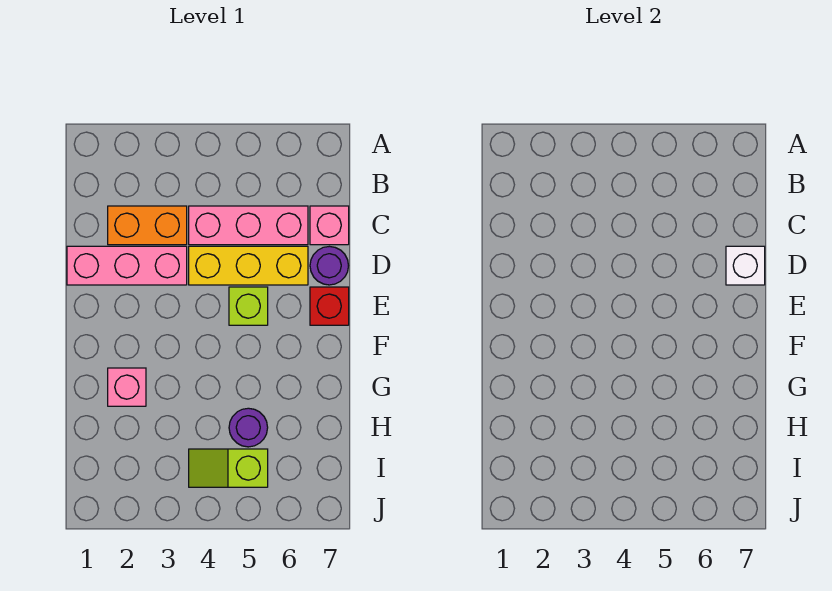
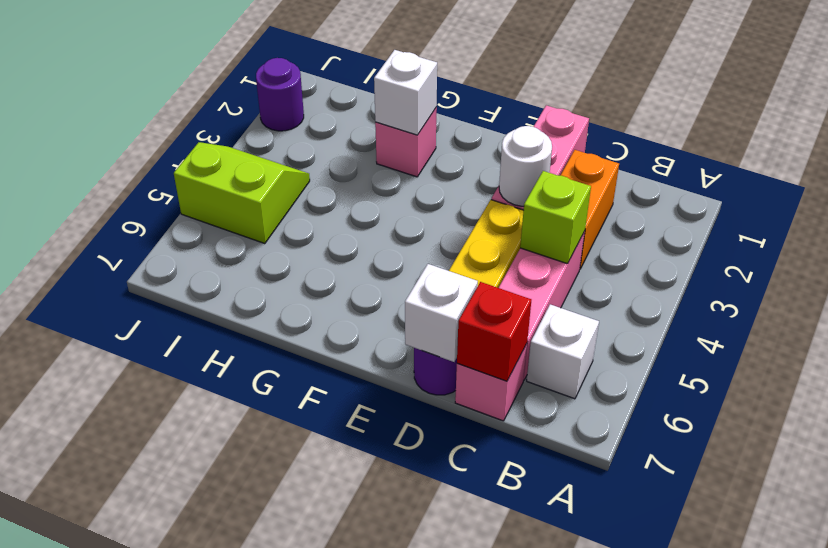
none -> white 1x1 brick [527,304,599,399]
none -> white 1x1 round brick [499,126,552,206]
lime 1x1 brick [229,287,268,325] -> lime 1x1 brick moved to [520,171,591,264]
red 1x1 brick [310,287,349,325] -> red 1x1 brick moved to [457,282,531,381]
none -> white 1x1 brick [374,50,437,135]
purple 1x1 round brick [229,408,268,447] -> purple 1x1 round brick moved to [256,58,304,131]
lime 1x2 slope [189,449,268,487] -> lime 2x2 slope [174,142,310,244]

